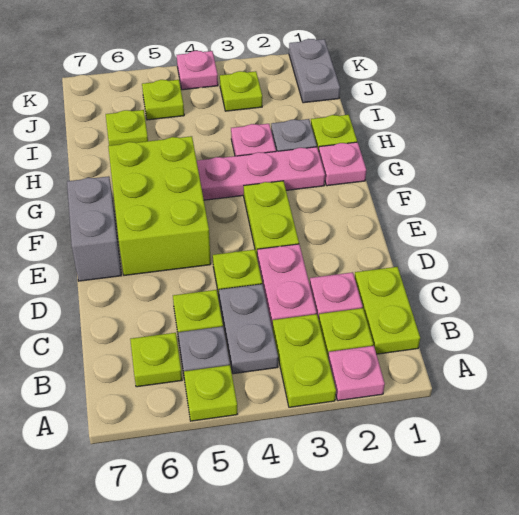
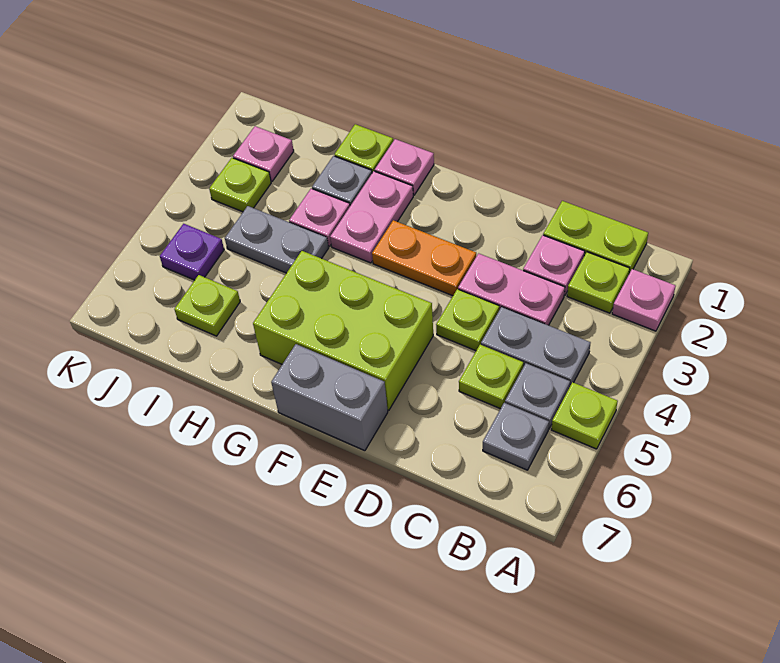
lime 1x2 plate [272,314,336,407] -> none
lime 1x1 plate [130,333,182,387] -> grey 1x1 plate [483,403,549,470]
lime 1x2 plate [244,181,299,256] -> orange 1x2 plate [372,220,476,296]
pink 1x3 plate [197,147,325,200] -> pink 1x2 plate [330,171,413,263]
grey 1x2 plate [289,39,340,103] -> grey 1x2 plate moved to [225,206,328,273]
lime 1x1 plate [142,80,184,120] -> purple 1x1 plate [160,224,224,280]
pink 1x1 plate [177,51,218,90] -> pink 1x1 plate moved to [233,126,294,181]

